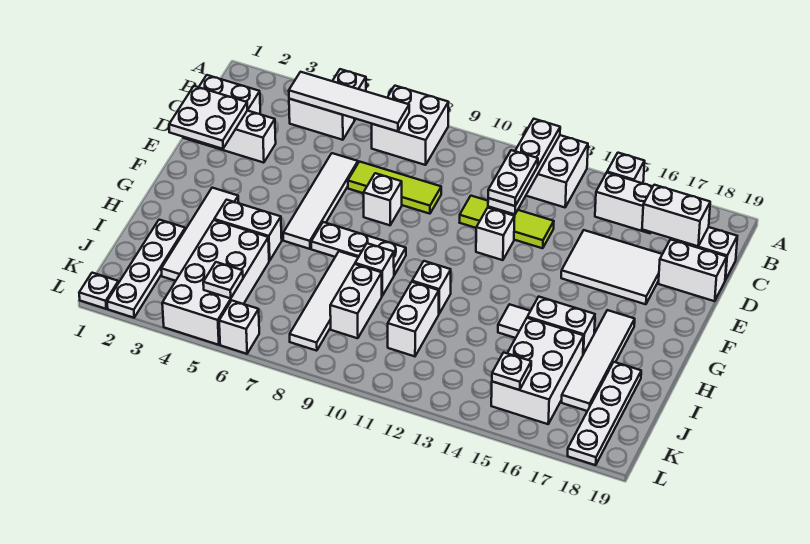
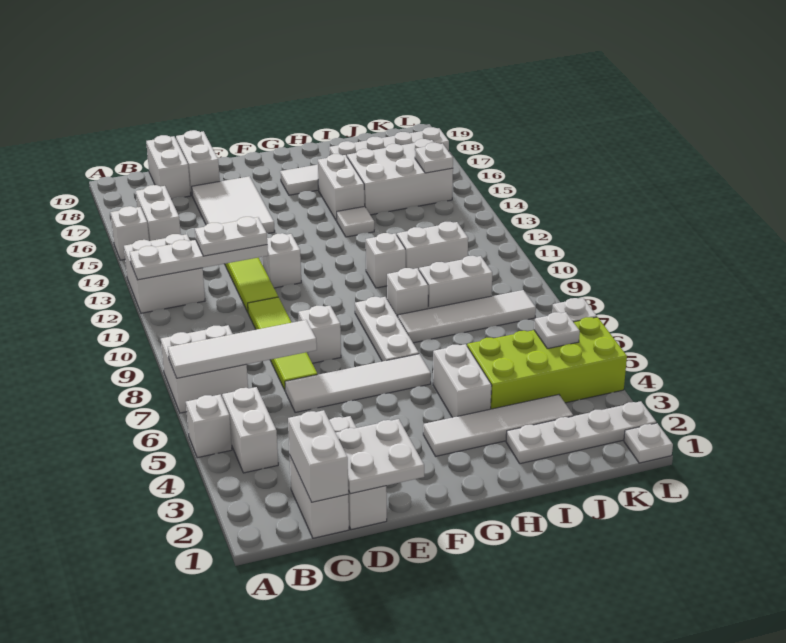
white 1x4 tile [289,72,409,131] -> white 1x4 tile turned to [168,320,317,378]
white 1x2 brick [642,185,710,246] -> white 1x2 brick moved to [288,410,348,502]
lime 1x3 tile [348,162,441,214] -> lime 1x4 tile [248,297,317,390]
white 2x4 brick [162,220,269,345] -> lime 2x4 brick [467,317,627,409]

